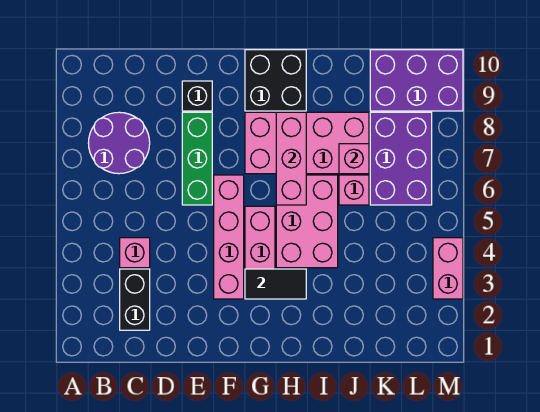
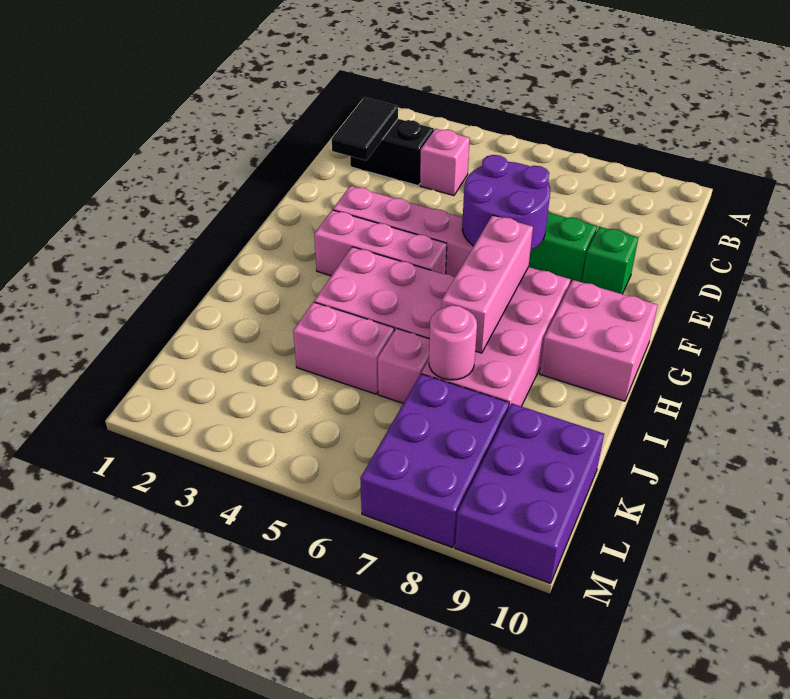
purple 2x2 round brick [89,112,150,174] -> purple 2x2 round brick moved to [462,155,550,251]
black 1x1 brick [182,81,212,111] -> green 1x1 brick [582,227,639,294]
black 1x2 tile [245,269,306,299] -> black 1x2 tile moved to [332,97,398,160]
black 2x2 brick [245,50,306,111] -> pink 2x2 brick [540,280,658,401]
pink 1x3 brick [276,112,306,205] -> pink 1x3 brick turned to [441,215,533,353]
pink 1x1 brick [339,144,369,174] -> pink 1x1 round brick [429,305,477,380]
purple 2x3 brick [370,112,432,205] -> purple 2x3 brick turned to [360,374,509,547]
pink 1x2 brick [433,238,463,299] -> pink 1x2 brick moved to [293,302,394,394]

